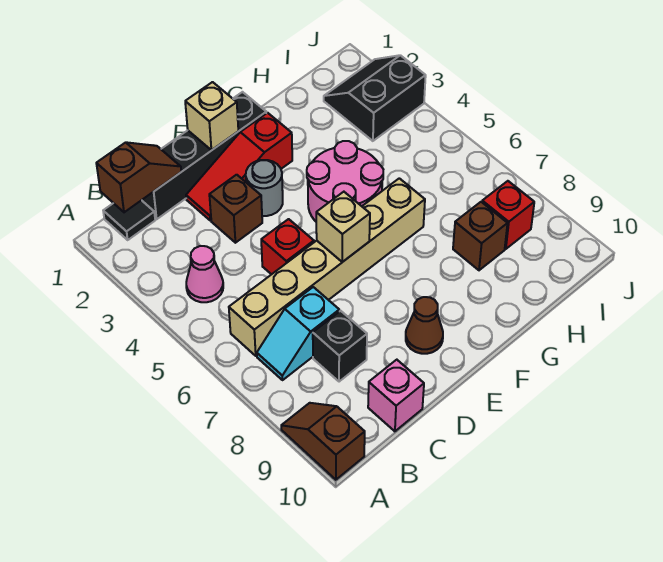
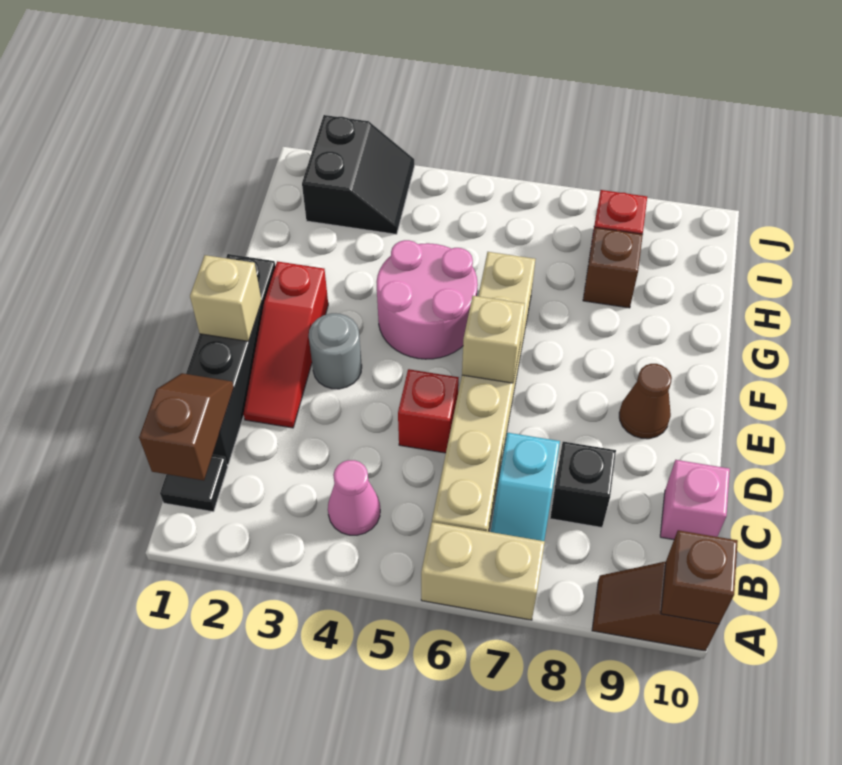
none -> tan 1x2 brick [421,522,545,620]
brown 1x1 brick [209,175,262,243] -> brown 1x1 brick moved to [661,530,738,624]
black 2x2 slope [324,55,426,141] -> black 2x2 slope turned to [302,115,414,234]

